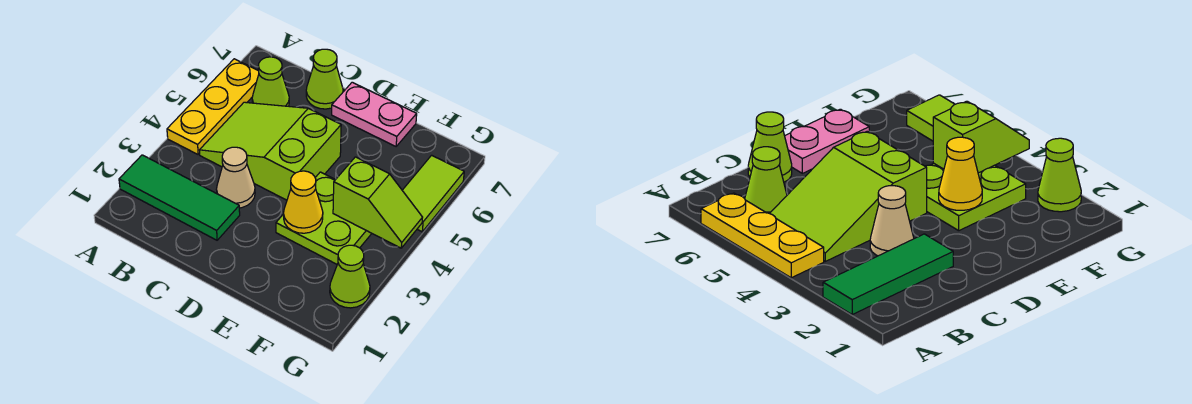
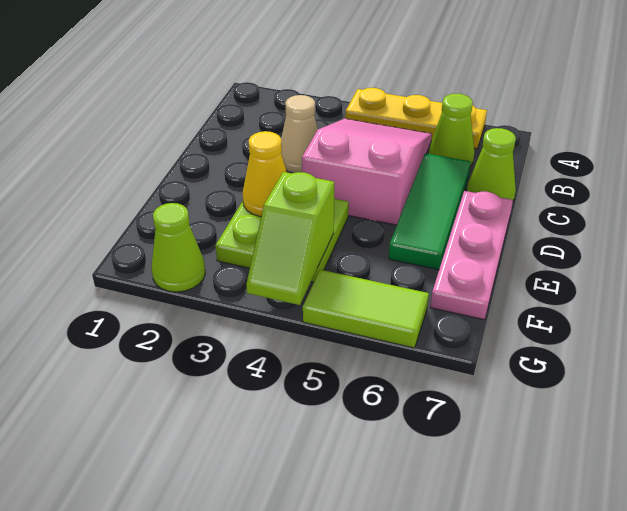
green 1x3 tile [119,155,240,240] -> green 1x3 tile moved to [389,153,471,270]
lime 2x3 slope [200,102,341,200] -> pink 2x3 slope [302,119,432,225]
pink 1x2 plate [332,82,417,146] -> pink 1x3 plate [430,191,513,320]

